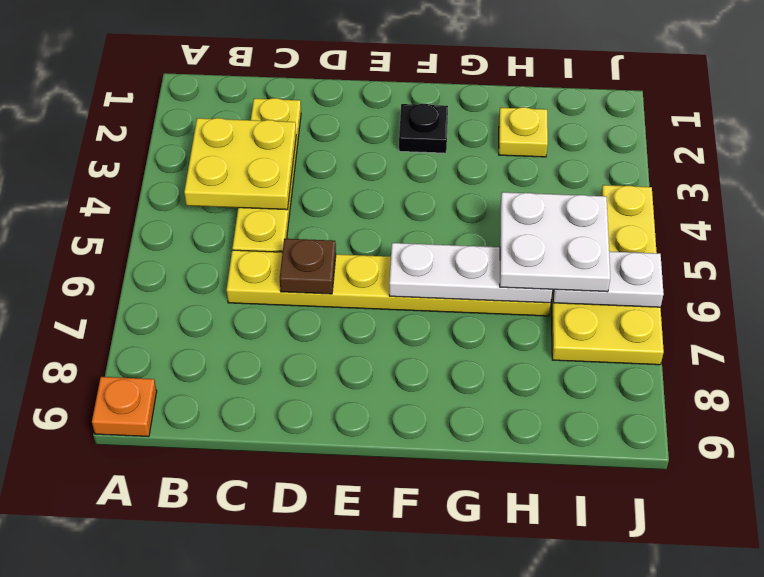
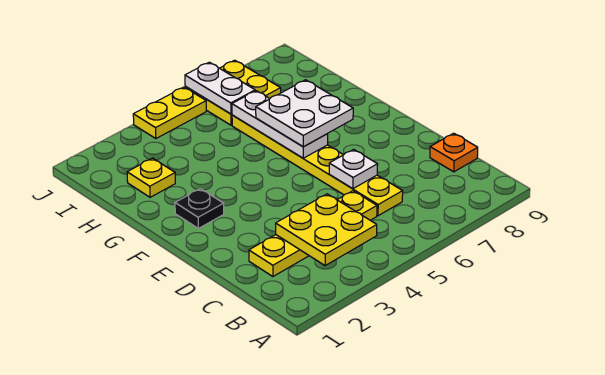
orange 1x1 plate [92,377,157,437] -> orange 1x1 plate moved to [430,133,478,172]
brown 1x1 plate [280,239,336,294] -> white 1x1 plate [329,149,378,189]
white 2x2 plate [500,192,610,292] -> white 2x2 plate moved to [256,80,353,147]

